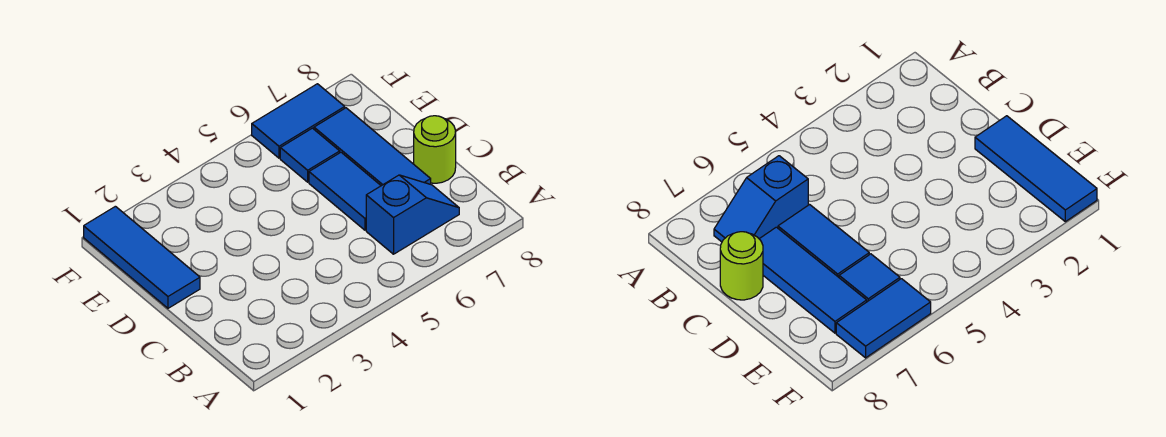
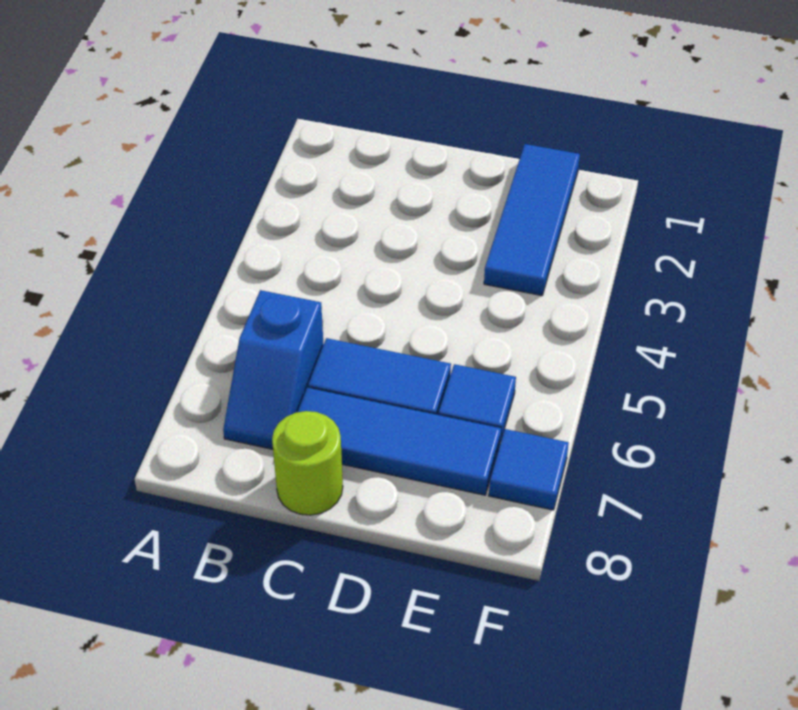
blue 1x3 tile [84,206,200,308] -> blue 1x3 tile turned to [484,144,580,296]
blue 1x2 tile [252,84,345,158] -> blue 1x1 tile [489,429,569,510]

